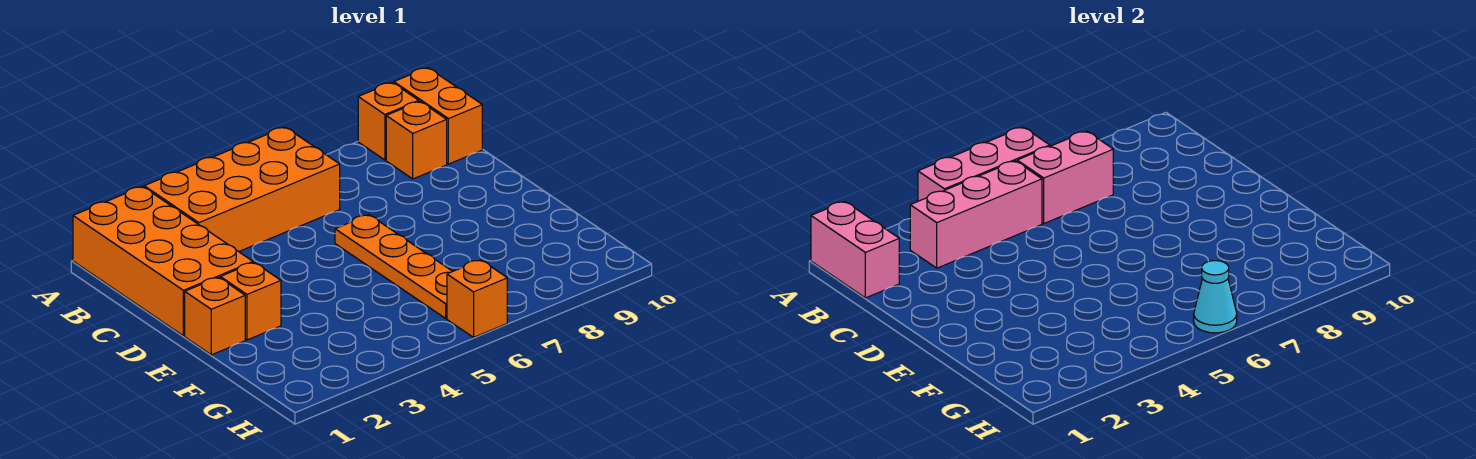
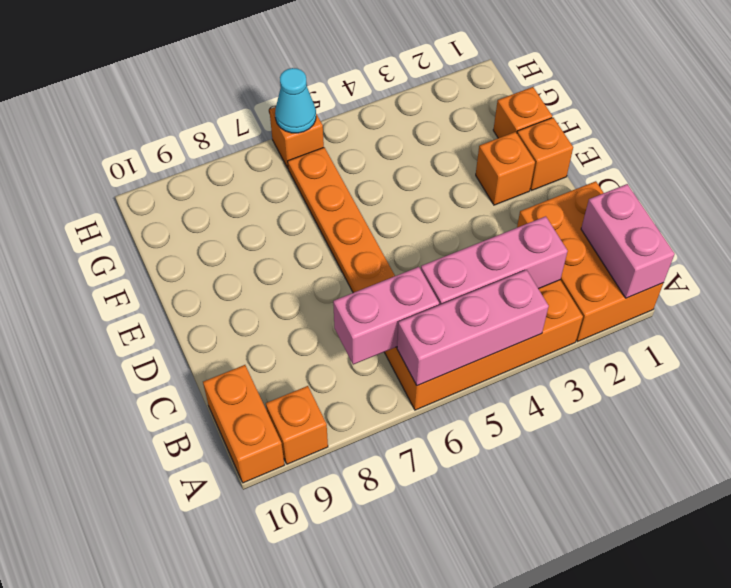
orange 2x4 brick [73,187,253,336] -> orange 2x3 brick [517,181,663,341]
orange 1x1 brick [386,102,447,179] -> orange 1x1 brick moved to [493,87,552,138]

